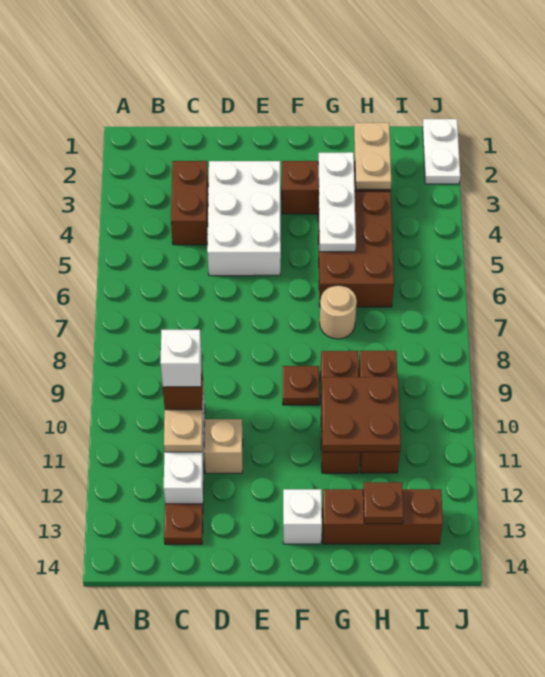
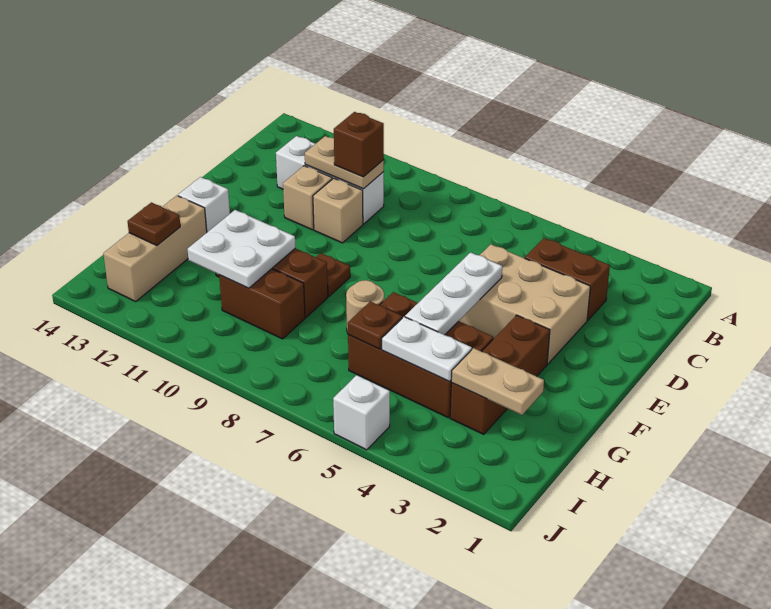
white 1x1 brick [160,330,202,387] -> white 1x1 brick moved to [333,375,390,450]
brown 1x1 plate [164,504,203,544] -> brown 1x1 plate moved to [348,301,402,349]
white 2x3 brick [207,161,281,276] -> tan 2x3 brick [459,244,590,364]
none -> tan 1x1 brick [313,178,363,243]
white 1x3 plate [318,152,356,252] -> white 1x3 plate turned to [405,252,502,335]
brown 2x2 plate [322,377,401,452] -> white 2x2 plate [187,210,296,288]
brown 1x3 brick [322,489,443,544] -> tan 1x3 brick [103,196,207,301]
brown 1x3 brick [358,351,400,473] -> brown 1x2 brick [219,269,305,339]
white 1x2 plate [423,119,460,184] -> white 1x2 plate moved to [382,317,472,382]

